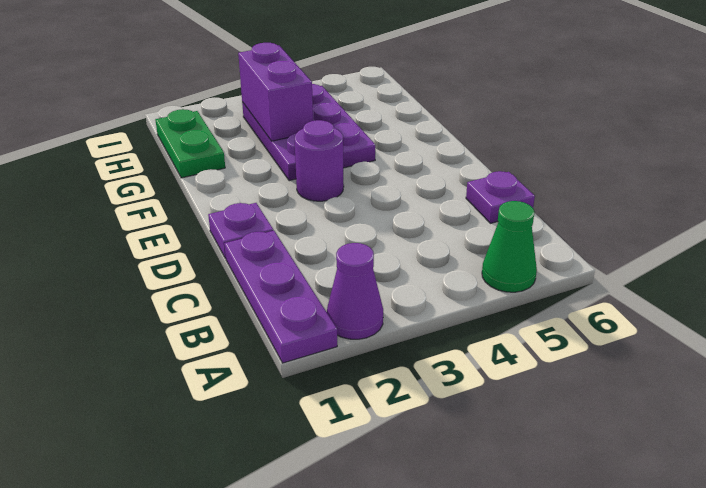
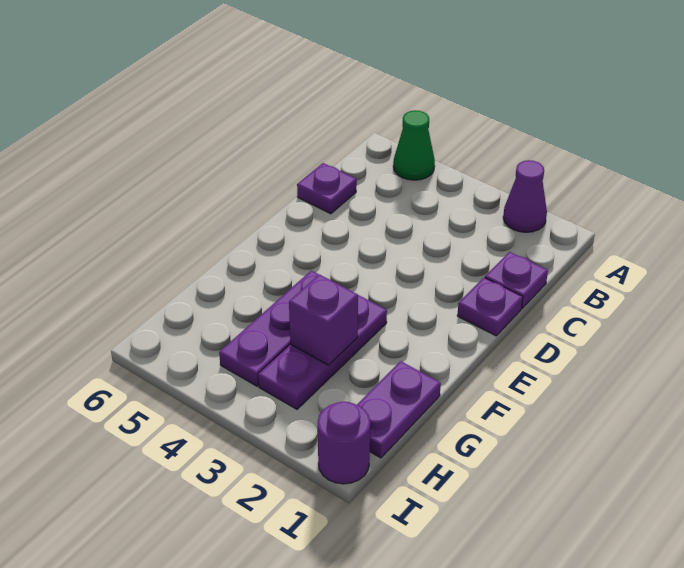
purple 1x3 plate [224,231,337,363] -> purple 1x1 plate [485,252,548,308]
purple 1x1 round brick [295,120,344,201] -> purple 1x1 round brick moved to [318,402,370,484]
green 1x2 plate [155,109,225,178] -> purple 1x2 plate [357,361,441,458]
purple 1x2 brick [238,43,313,141] -> purple 1x1 brick [289,274,358,365]

